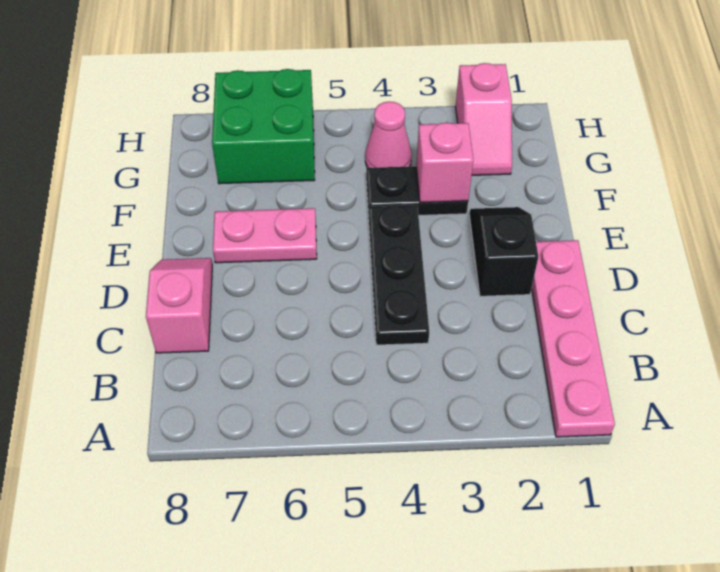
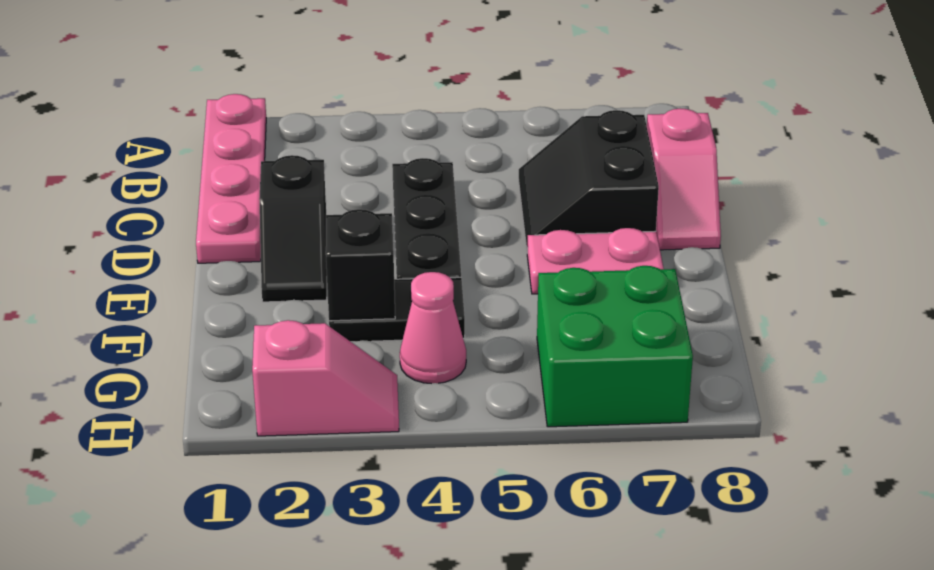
none -> black 2x2 slope [519,110,659,249]
pink 1x1 brick [416,123,473,203] -> black 1x1 brick [326,209,395,321]
pink 1x2 slope [455,63,512,175] -> pink 1x2 slope turned to [252,320,399,436]

